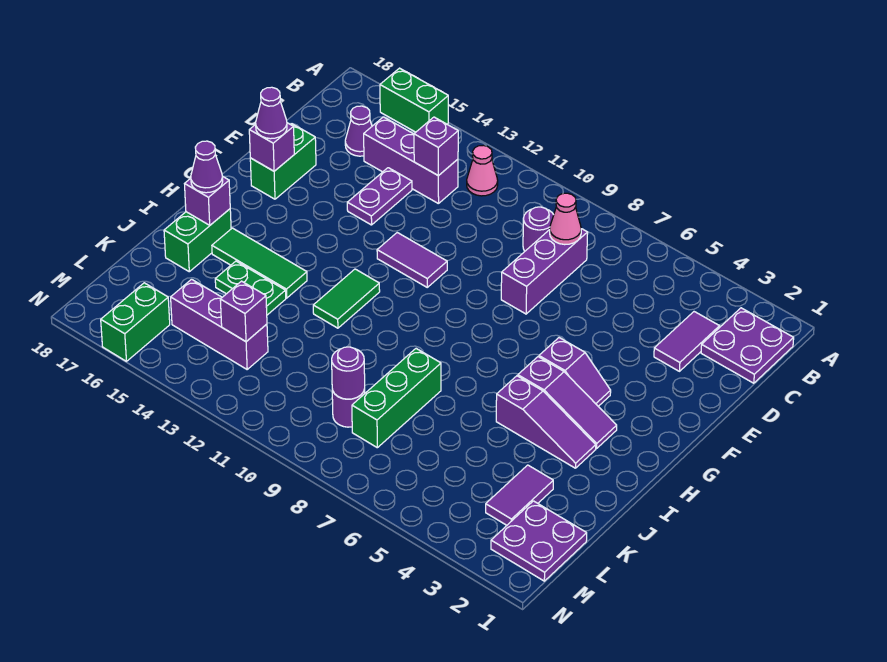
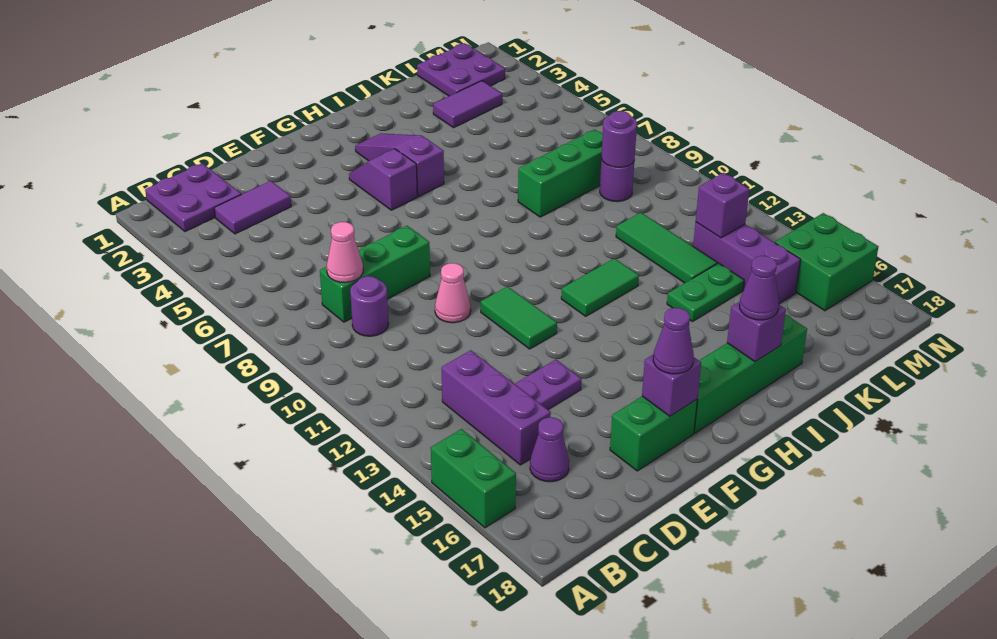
pink 1x1 cone [467,145,498,196] -> pink 1x1 cone moved to [435,263,471,323]
purple 1x3 brick [501,229,588,314] -> green 1x3 brick [320,226,430,322]
purple 1x1 brick [414,117,458,176] -> none
purple 1x2 tile [377,233,447,287] -> green 1x2 tile [481,286,557,349]
purple 1x3 slope [496,376,596,468] -> none
green 1x3 tile [212,228,307,298] -> green 1x3 tile moved to [616,213,717,283]
green 1x2 brick [164,209,231,272] -> green 1x4 brick [694,314,807,433]
green 1x2 plate [215,261,286,315] -> green 1x2 plate turned to [667,263,744,322]
green 1x2 brick [101,283,170,361] -> green 2x2 brick [775,213,878,311]

